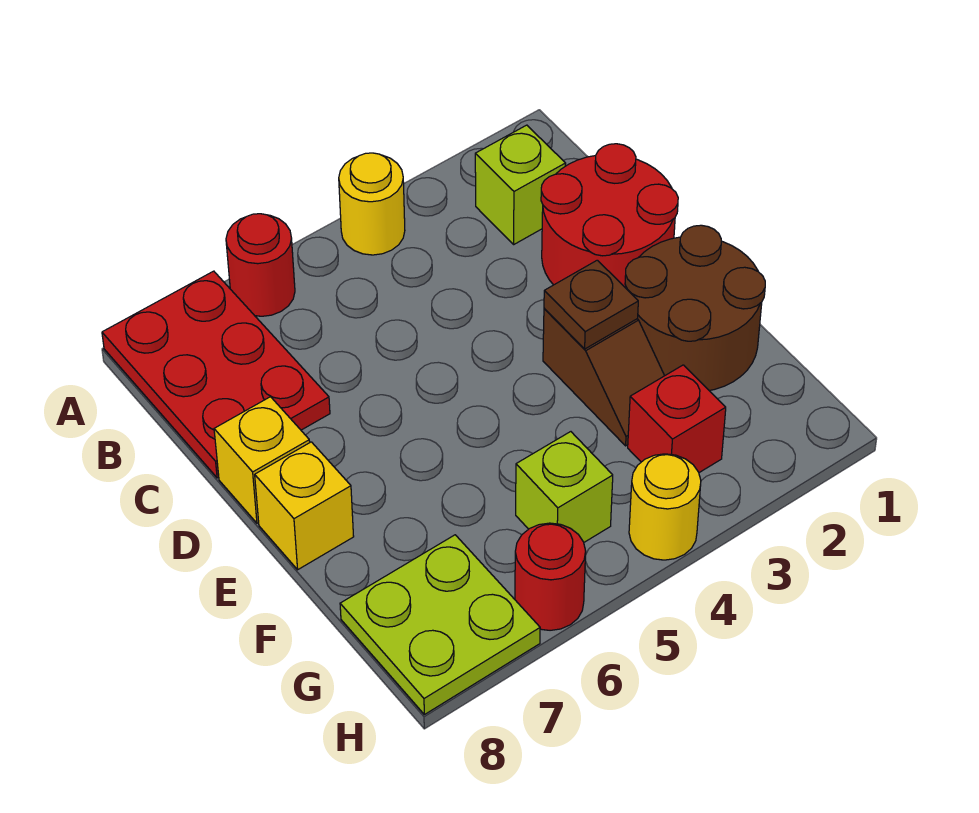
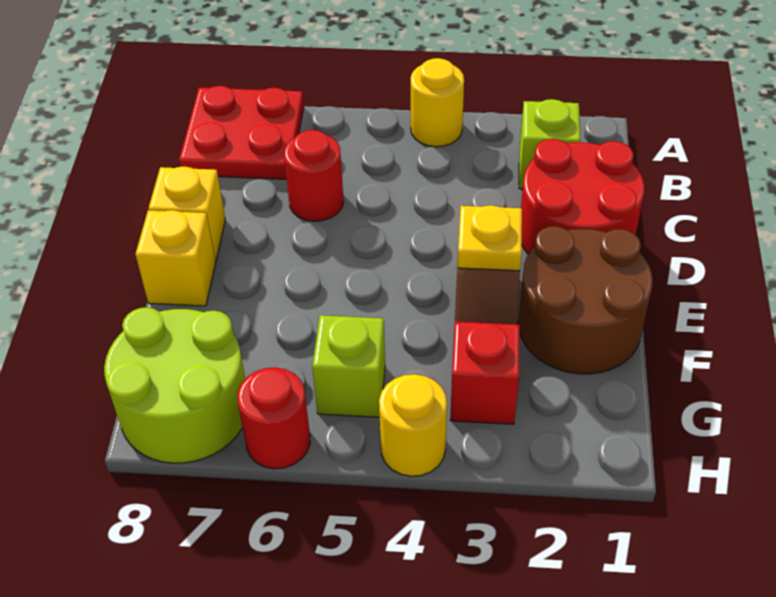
red 1x1 round brick [226,214,295,316] -> red 1x1 round brick moved to [284,130,344,221]
red 2x3 plate [102,271,330,478] -> red 2x2 plate [179,86,304,179]
brown 1x1 plate [544,260,638,349] -> yellow 1x1 plate [457,205,522,271]
lime 2x2 plate [340,535,540,715] -> lime 2x2 round brick [104,307,245,463]

